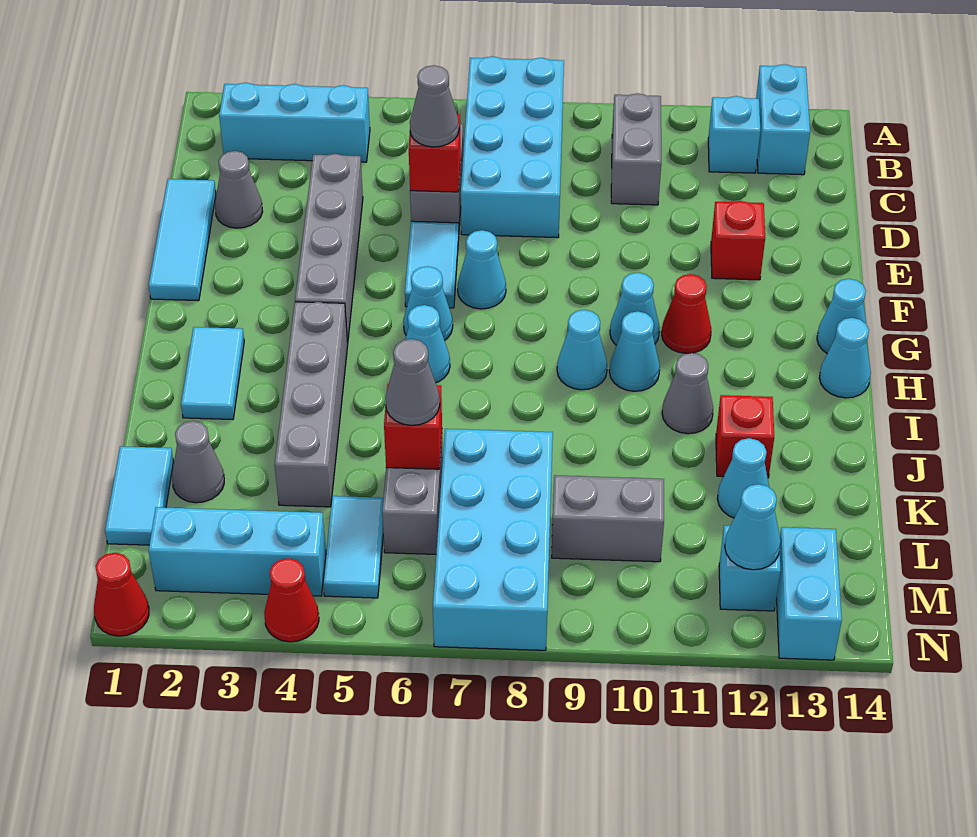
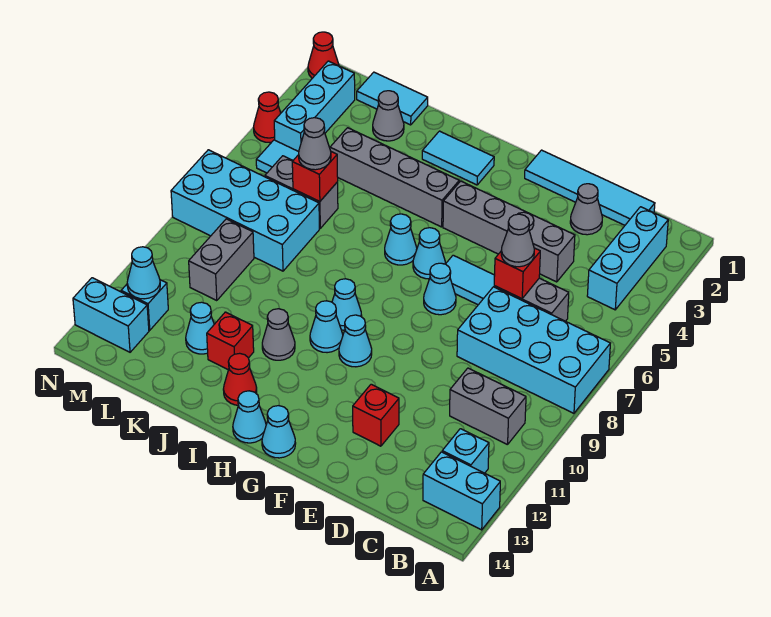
cyan 1x3 tile [149,179,216,301] -> cyan 1x4 tile [525,150,655,225]
red 1x1 cone [662,274,711,353] -> red 1x1 cone moved to [223,353,257,405]

